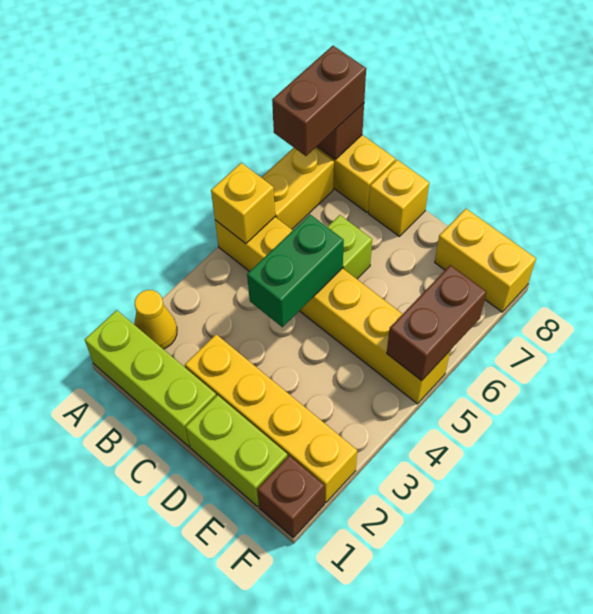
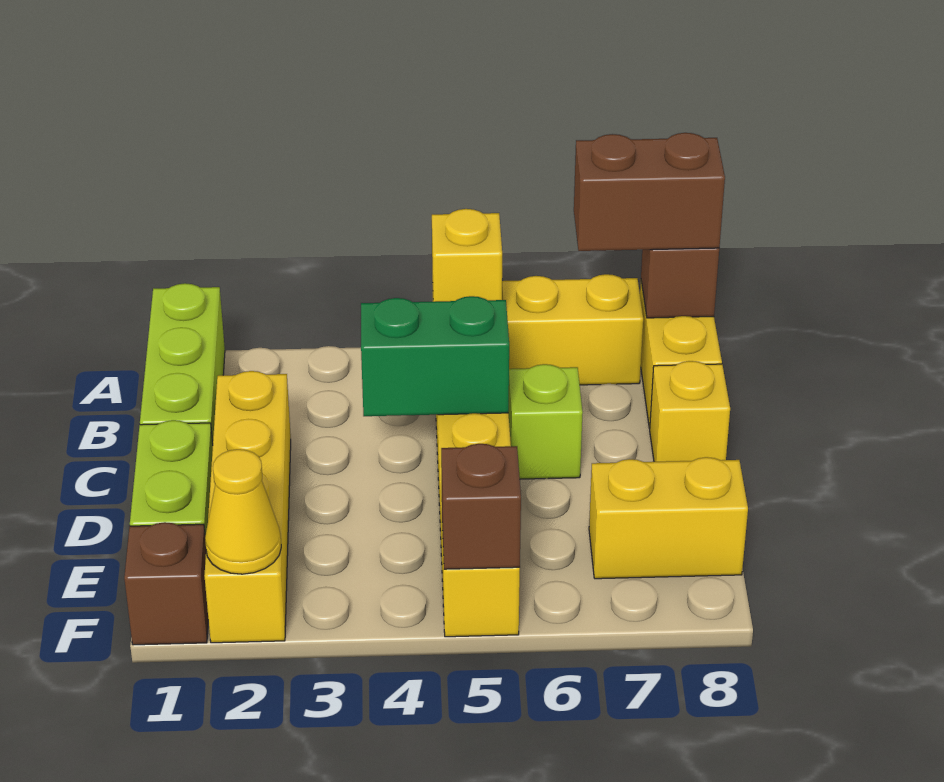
yellow 1x1 cone [134,290,177,349] -> yellow 1x1 cone moved to [205,449,281,574]
yellow 1x2 brick [435,209,536,312] -> yellow 1x2 brick turned to [589,457,748,579]
brown 1x2 brick [387,265,487,381] -> brown 1x1 brick [441,444,521,569]

